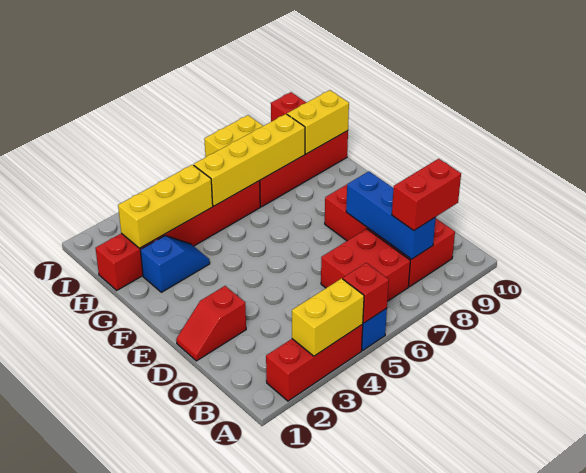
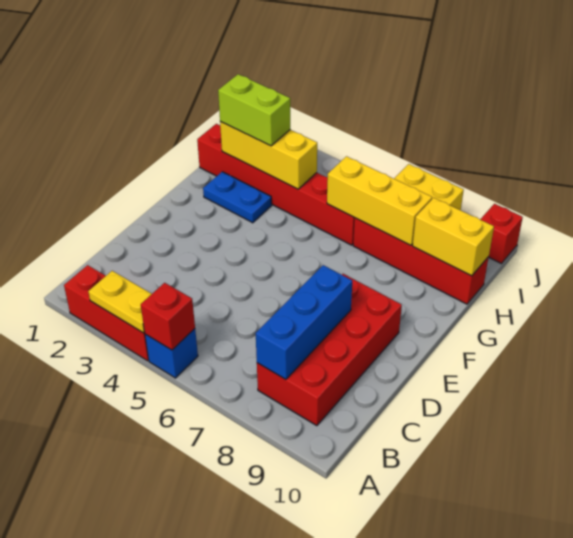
yellow 1x2 brick [292,278,364,356] -> yellow 1x2 plate [88,271,151,333]
red 2x2 brick [321,229,410,301] -> none
red 1x2 brick [392,159,461,231] -> none
red 1x2 slope [176,286,246,361] -> none
blue 1x2 slope [140,236,210,292] -> blue 1x2 plate [203,172,272,223]
none -> lime 1x2 brick [218,74,290,146]
yellow 1x4 brick [194,114,305,206] -> yellow 1x3 brick [327,156,432,245]

